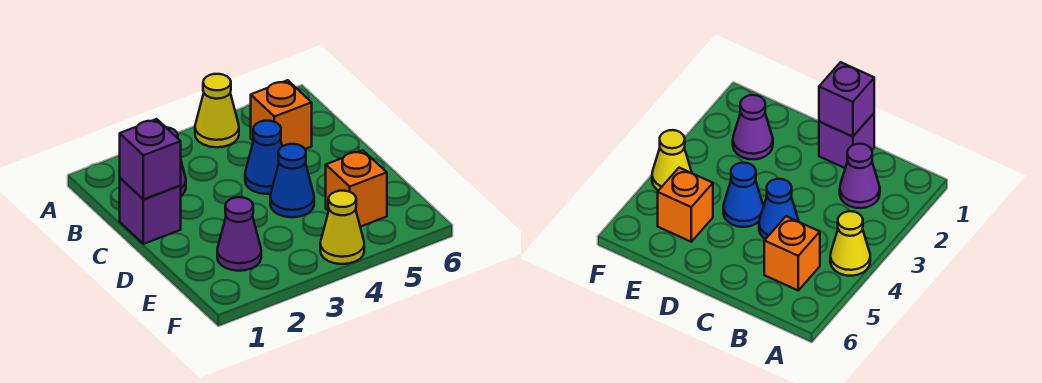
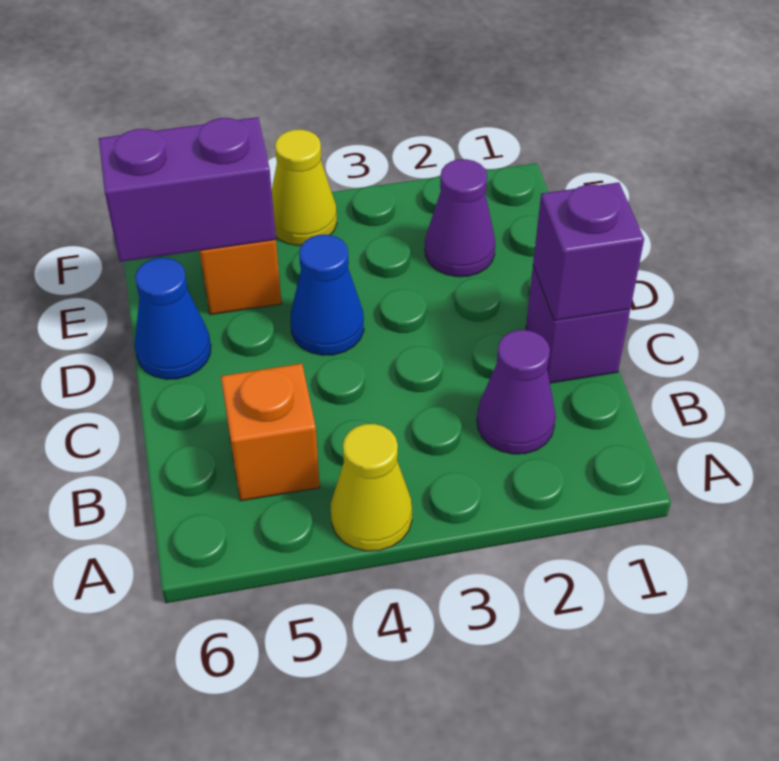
blue 1x1 cone [245,121,282,194] -> blue 1x1 cone moved to [135,258,211,379]
none -> purple 1x2 brick [99,117,276,262]

